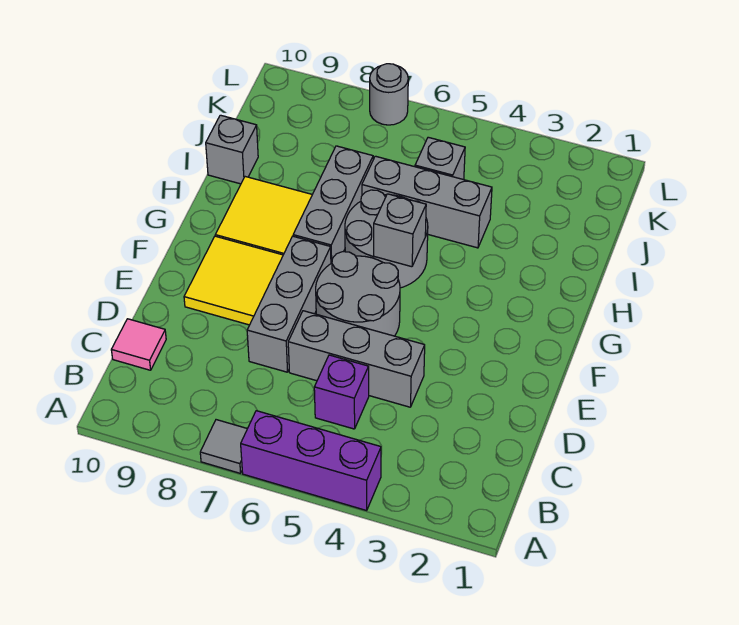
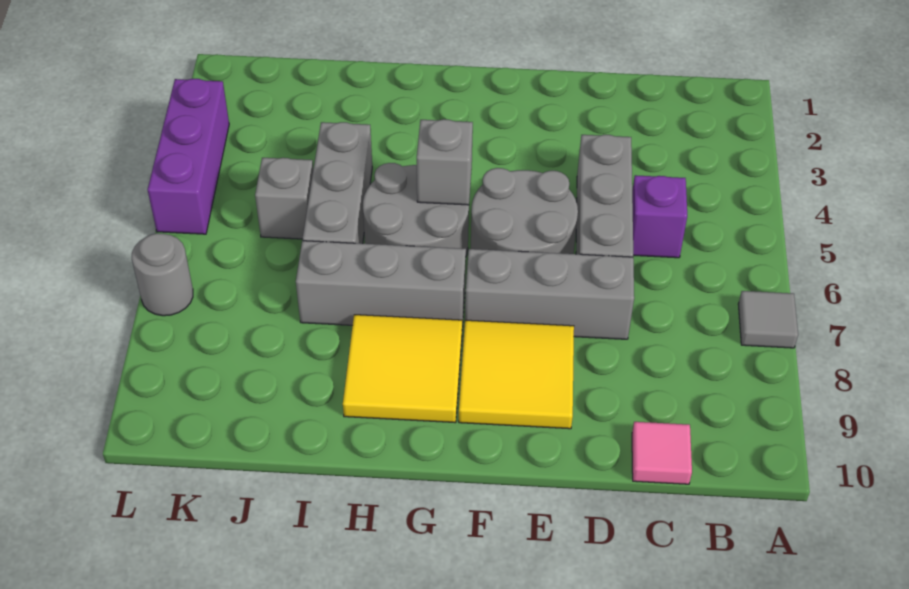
purple 1x3 brick [241,411,381,510] -> purple 1x3 brick moved to [148,79,229,234]
grey 1x1 brick [206,115,258,184] -> none

